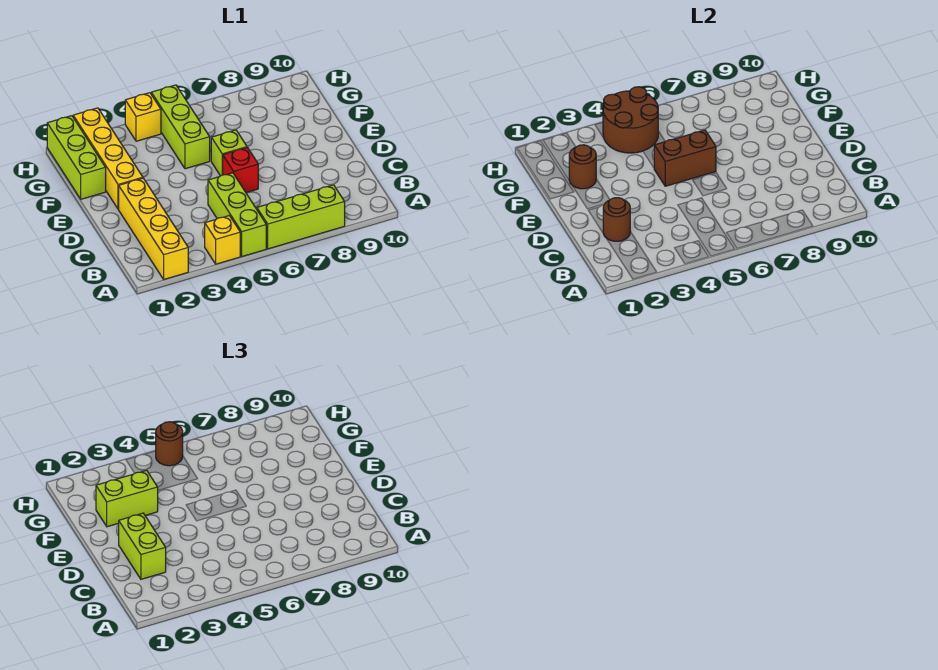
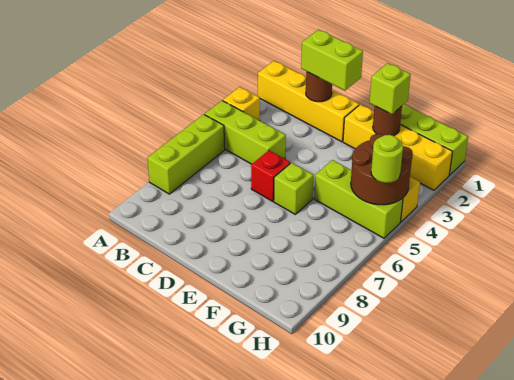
brown 1x2 brick [654,130,716,186] -> none
lime 1x2 brick [96,470,158,527] -> lime 1x1 brick [369,63,411,114]
brown 1x1 round brick [156,422,183,466] -> lime 1x1 round brick [371,135,403,183]

